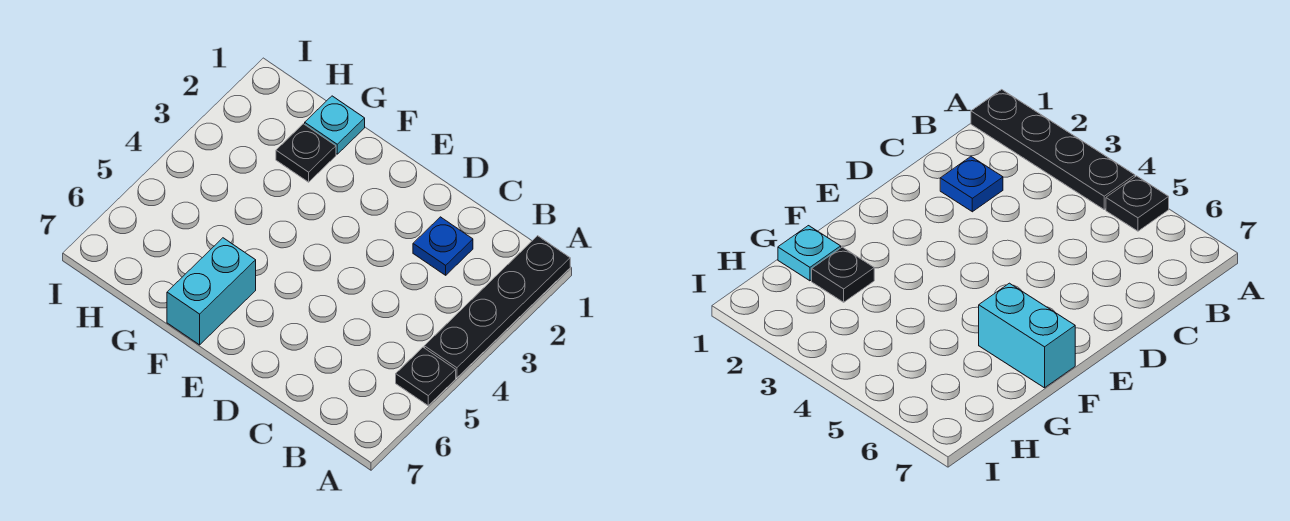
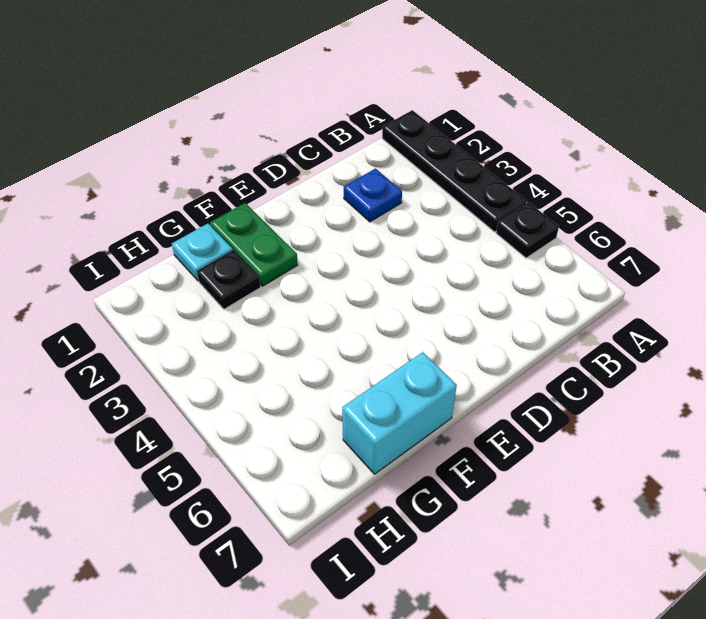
none -> green 1x2 plate [210,203,298,286]
cyan 1x2 brick [167,238,256,345] -> cyan 1x2 brick turned to [342,352,457,474]

